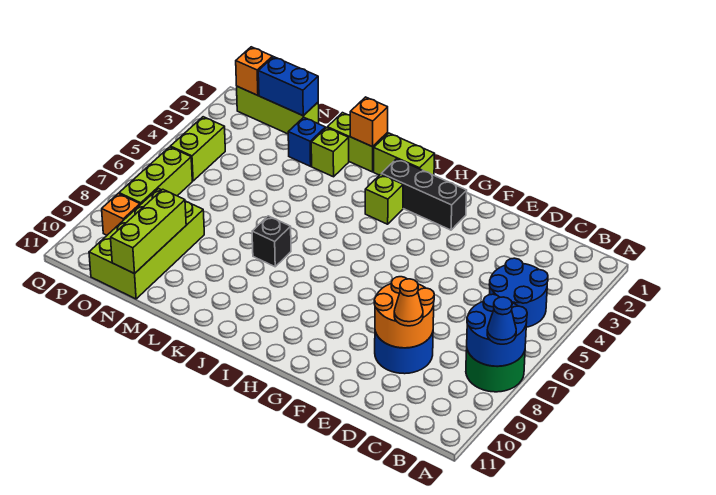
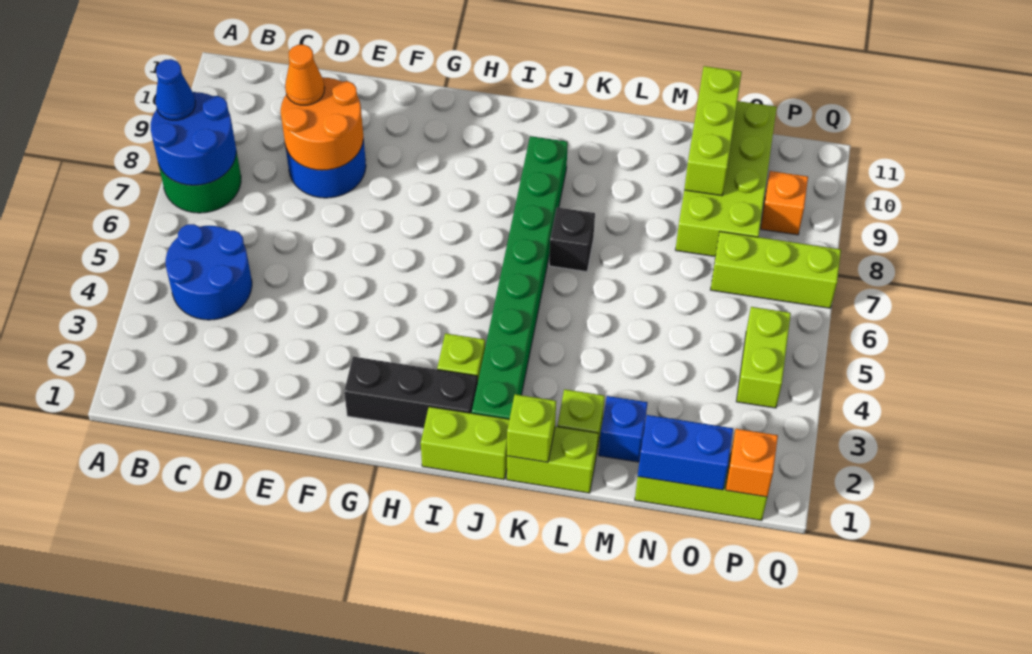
none -> green 1x8 brick [472,136,568,419]
orange 1x1 brick [350,97,388,147] -> lime 1x1 brick [507,394,556,462]
lime 1x3 brick [119,147,192,205] -> lime 1x3 brick turned to [711,232,841,308]

